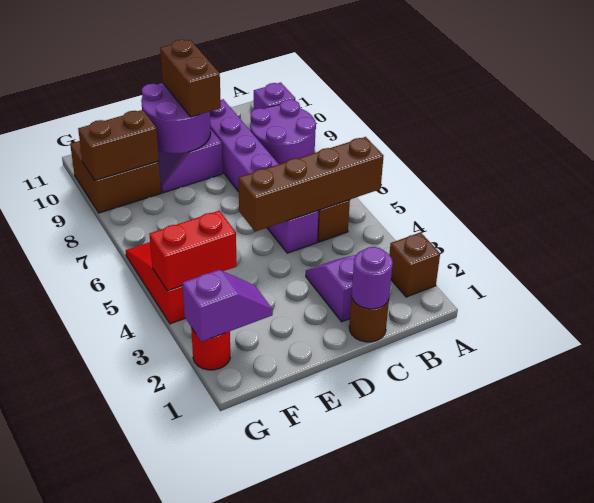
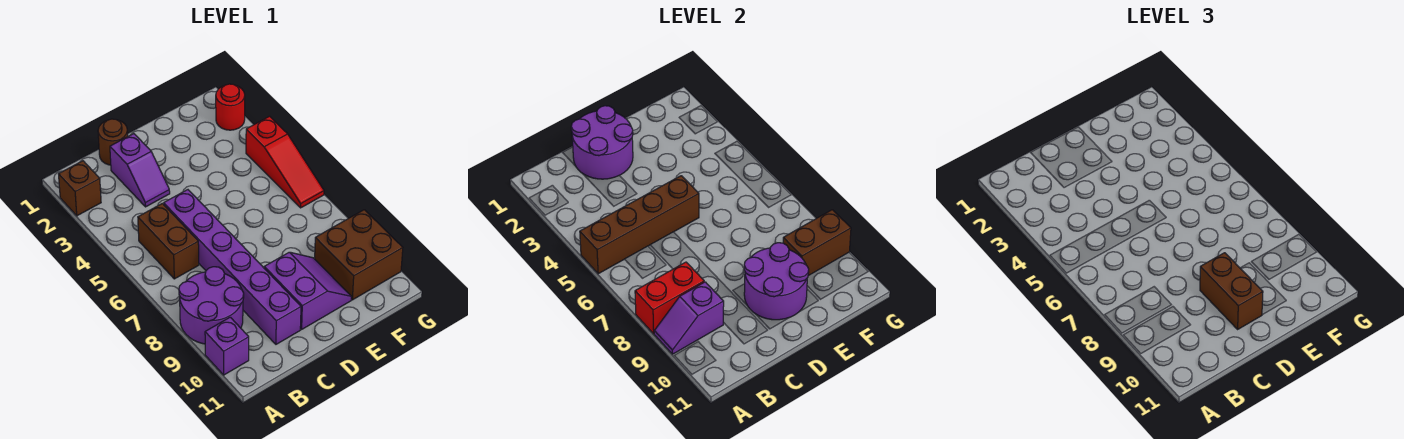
purple 1x1 round brick [352,247,393,309] -> purple 2x2 round brick [571,106,633,179]
purple 1x2 slope [183,270,273,342] -> purple 1x2 slope moved to [654,282,724,354]
red 1x2 brick [149,211,237,291] -> red 1x2 brick moved to [635,262,704,334]

